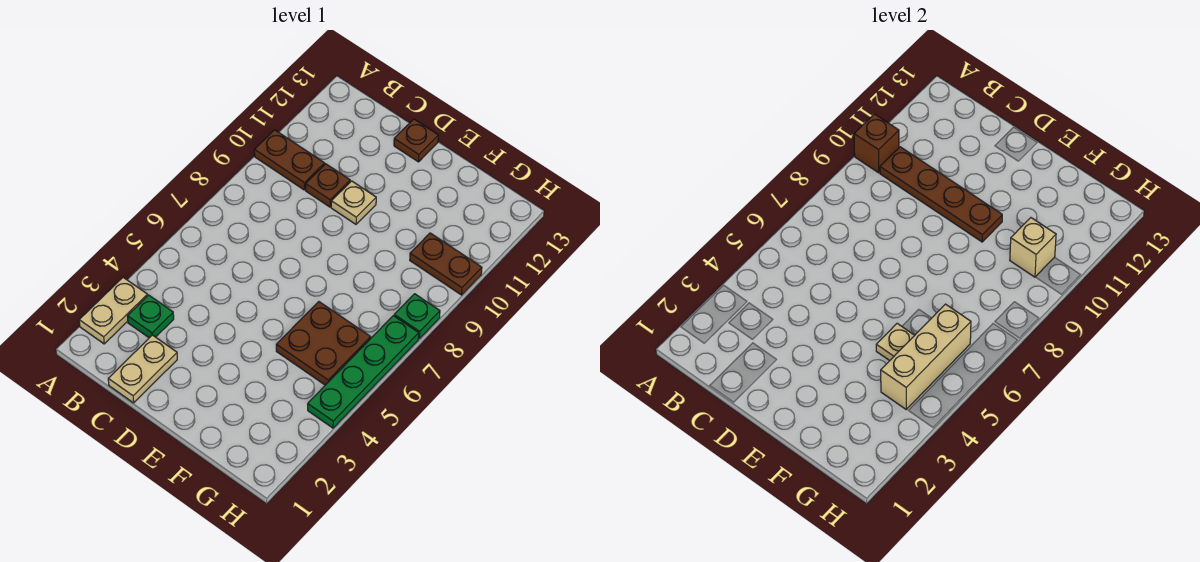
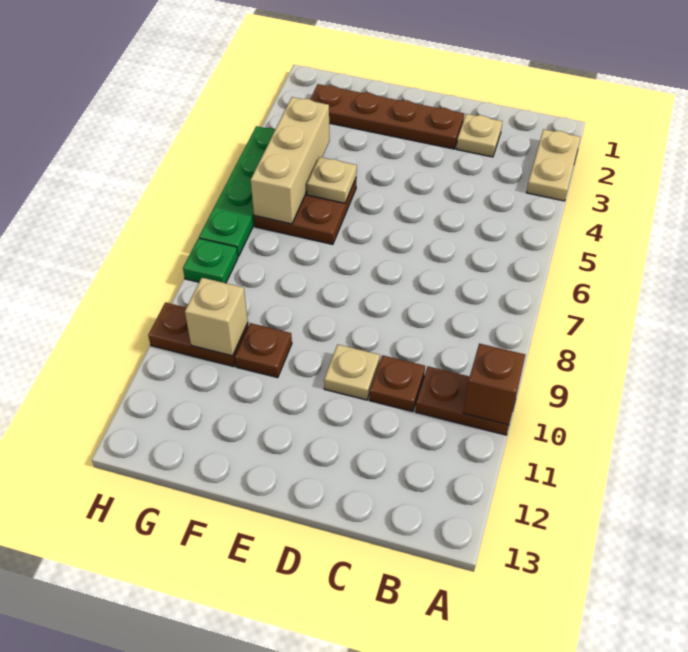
green 1x1 plate [128,295,174,338] -> none
brown 1x4 plate [880,147,1002,242] -> brown 1x4 plate moved to [310,84,464,149]
tan 1x2 plate [108,335,177,403] -> tan 1x1 plate [456,114,502,157]
brown 1x1 plate [394,119,438,162] -> brown 1x1 plate moved to [235,323,292,378]

